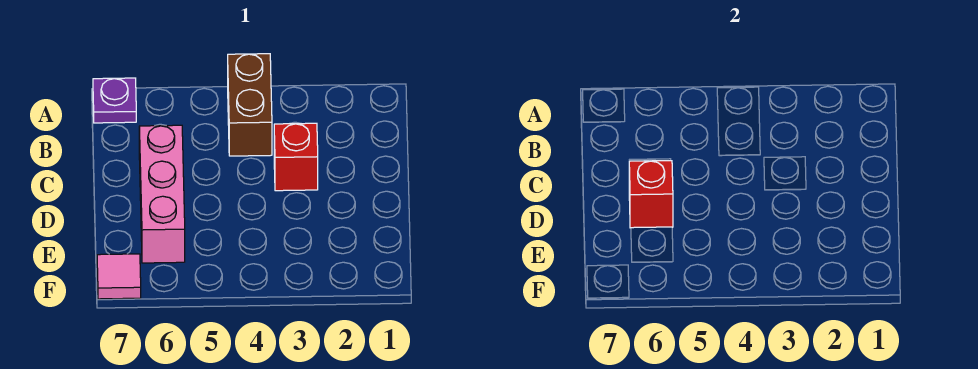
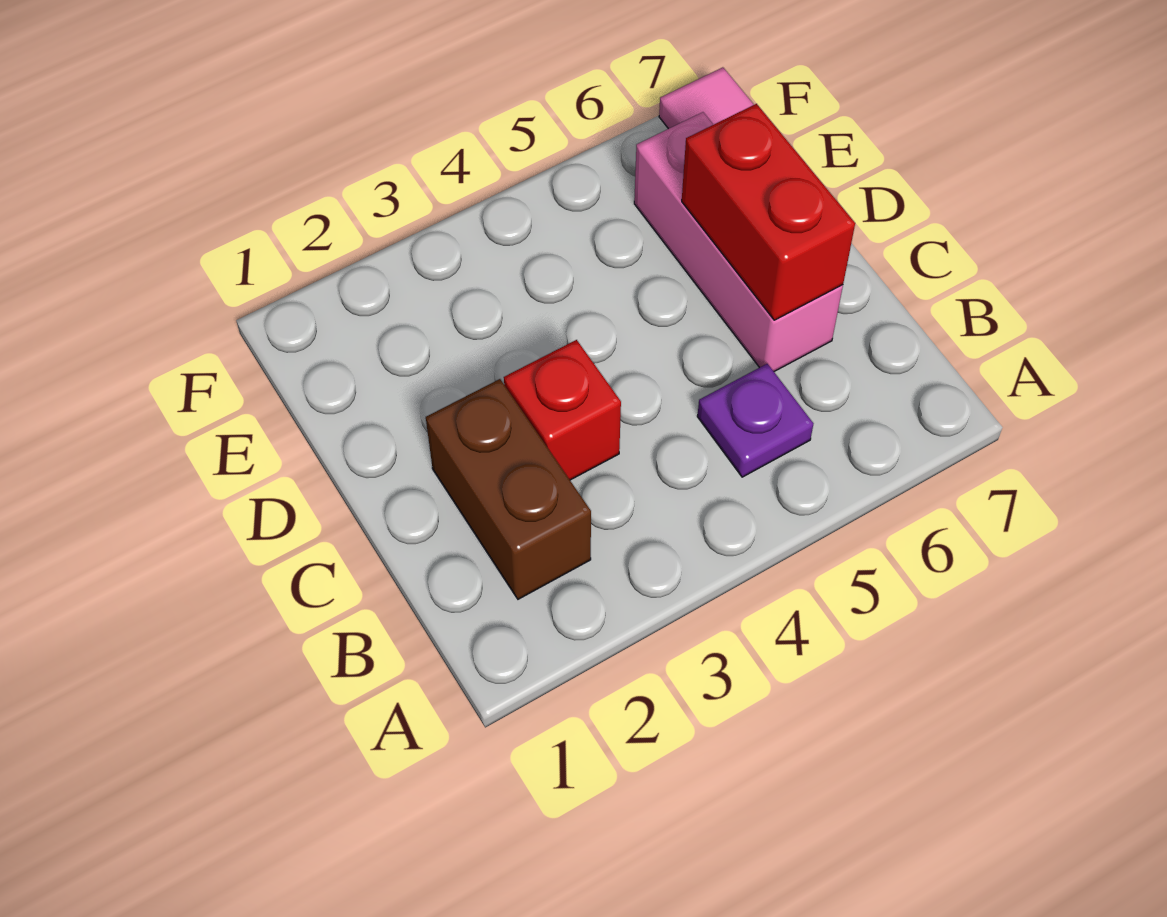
brown 1x2 brick [228,54,272,156] -> brown 1x2 brick moved to [426,379,591,599]
purple 1x1 plate [93,78,136,123] -> purple 1x1 plate moved to [697,364,813,477]
red 1x1 brick [629,161,673,228] -> red 1x2 brick [682,104,855,320]

